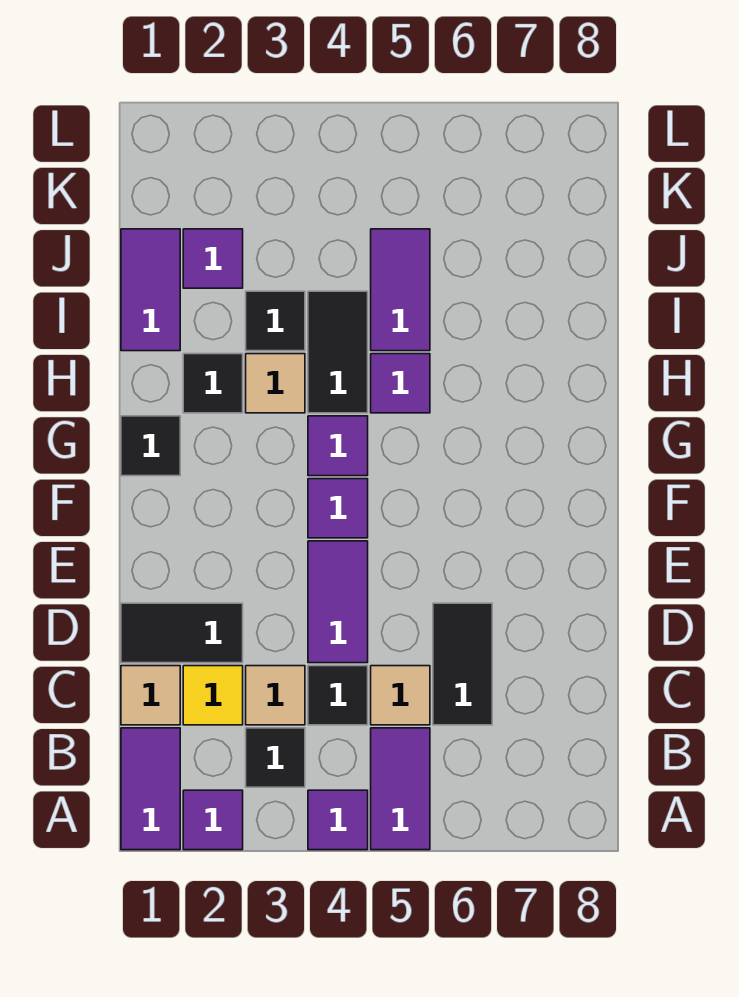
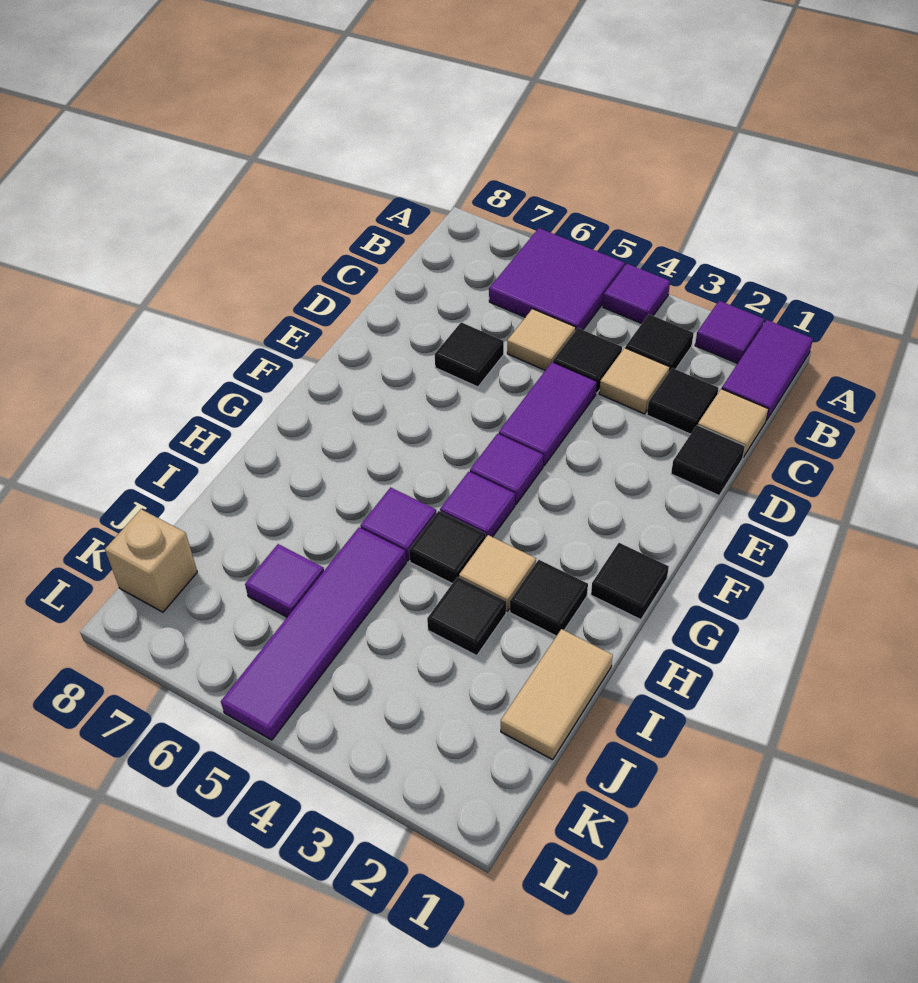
purple 1x2 tile [371,728,430,850] -> purple 2x2 tile [489,228,625,331]
yellow 1x1 tile [183,666,243,725] -> black 1x1 tile [647,368,718,434]
black 1x2 tile [433,603,492,725] -> black 1x1 tile [435,322,504,387]
black 1x2 tile [121,603,243,663] -> black 1x1 tile [671,425,745,495]
black 1x2 tile [308,291,368,413] -> black 1x1 tile [409,511,486,583]
purple 1x2 tile [121,229,180,351] -> tan 1x2 tile [501,629,613,760]
purple 1x2 tile [371,229,430,351] -> purple 1x4 tile [221,528,406,740]
purple 1x1 tile [183,229,243,288] -> purple 1x1 tile moved to [245,544,324,617]
none -> tan 1x1 brick [105,509,197,612]

